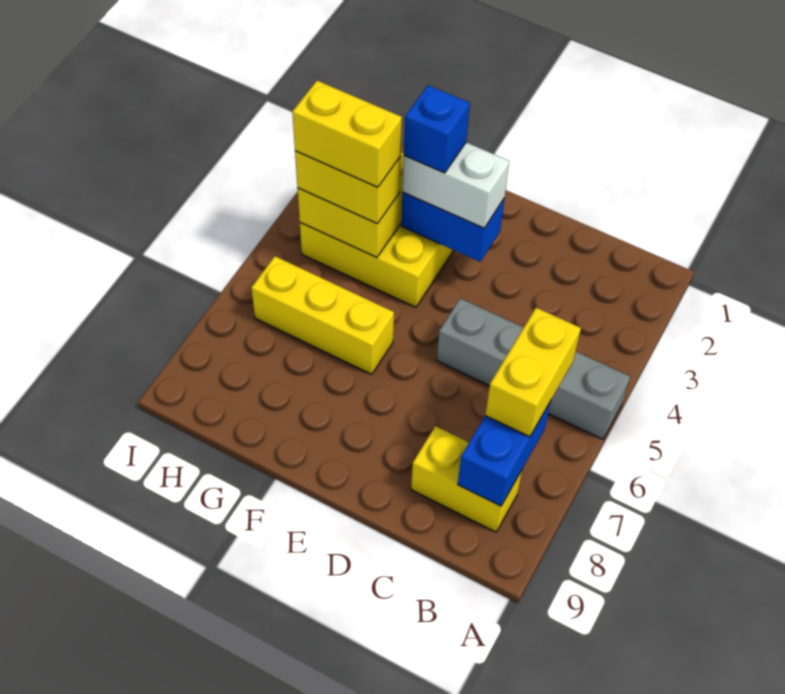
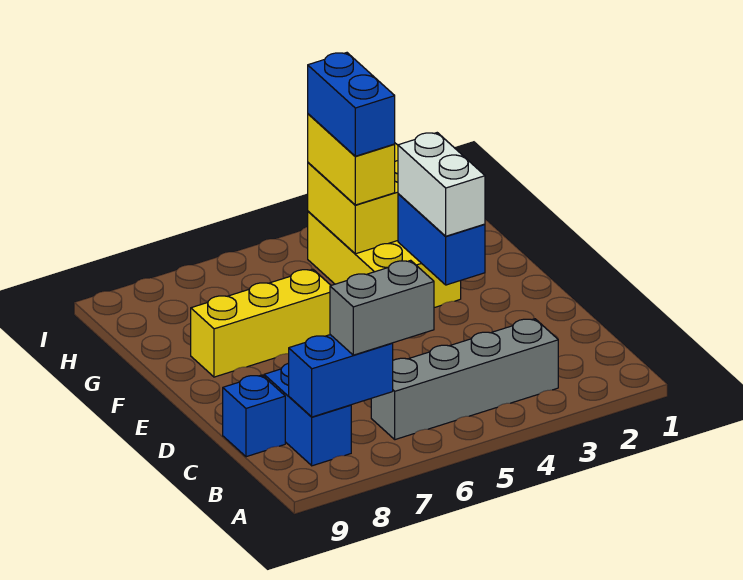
grey 1x4 brick [437,298,630,439] -> grey 1x4 brick turned to [371,319,558,440]
yellow 1x2 brick [485,308,581,437] -> grey 1x2 brick [330,260,434,355]
yellow 1x2 brick [411,426,523,532] -> blue 1x2 brick [264,363,351,466]
blue 1x1 brick [404,85,470,173] -> blue 1x1 brick moved to [223,375,285,457]
yellow 1x3 brick [251,256,394,374] -> yellow 1x3 brick turned to [191,269,331,377]
yellow 1x2 brick [292,81,402,187] -> blue 1x2 brick [308,53,395,156]

